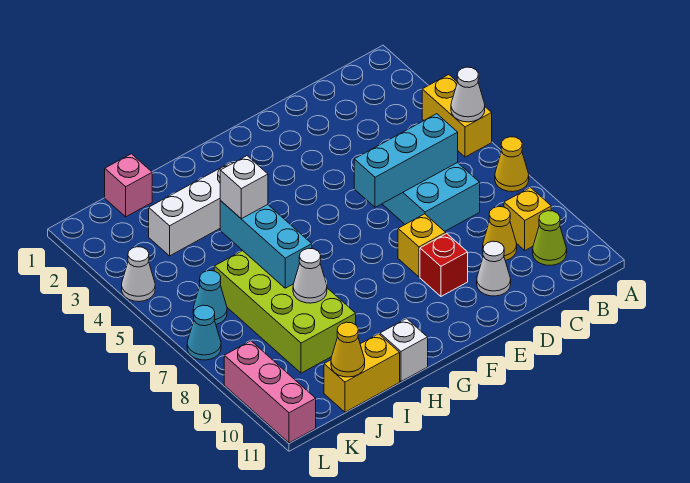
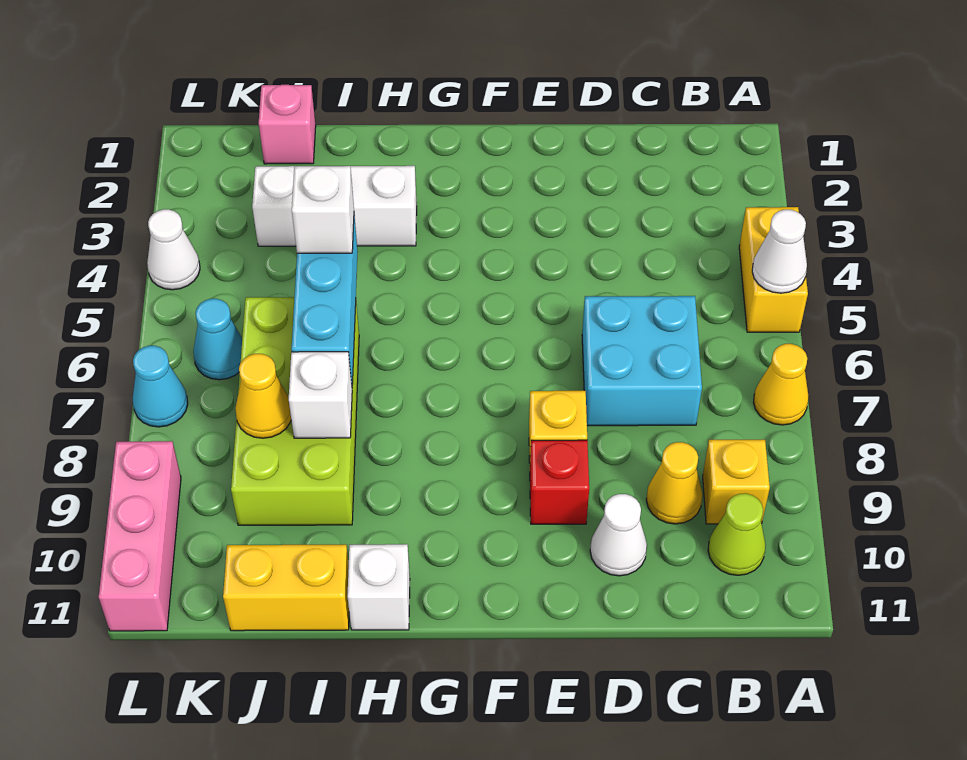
cyan 1x3 brick [354,114,458,207] -> none
white 1x1 cone [293,248,327,303] -> white 1x1 brick [289,352,352,438]
yellow 1x1 cone [331,322,365,377] -> yellow 1x1 cone moved to [235,354,291,438]

